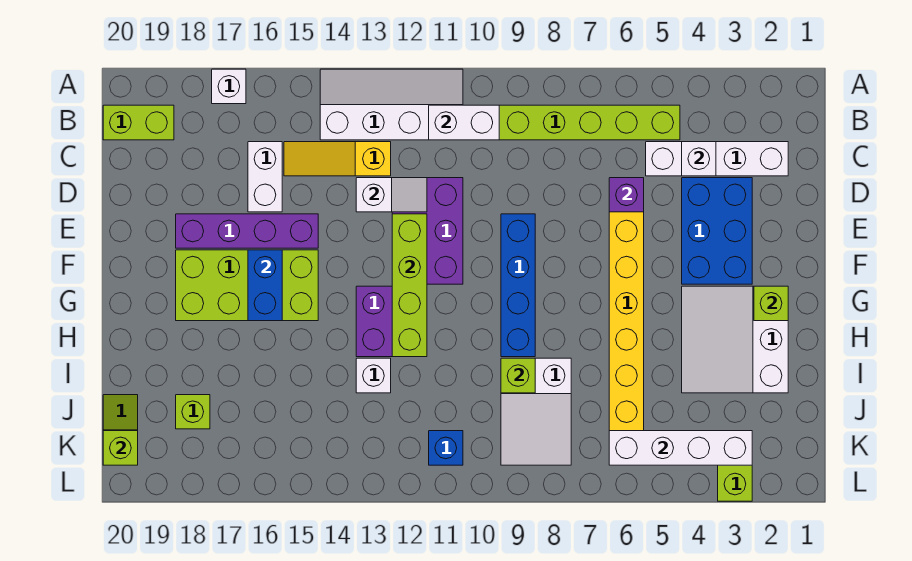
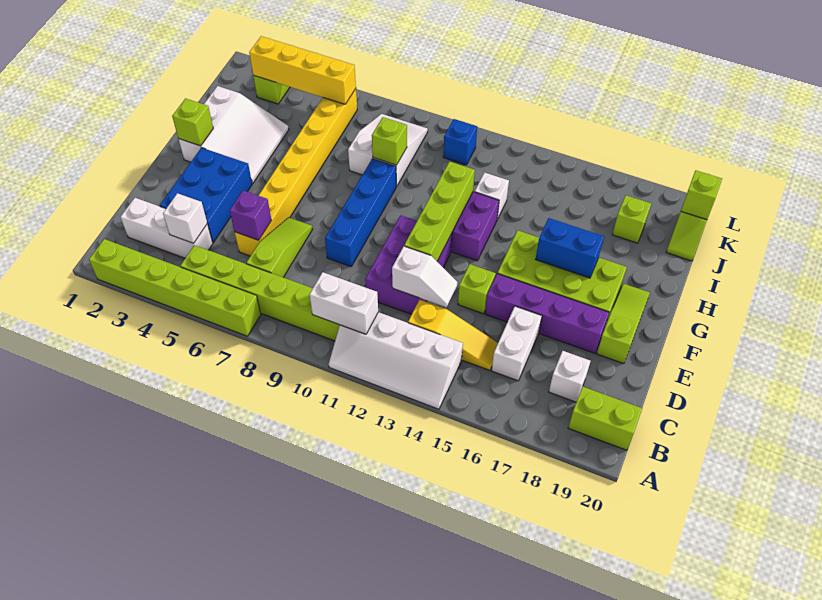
none -> lime 1x6 brick [89,239,261,336]
white 1x1 brick [212,69,246,104] -> white 1x1 brick moved to [549,351,590,402]
white 1x4 brick [646,142,788,176] -> white 1x3 brick [121,198,213,258]
none -> lime 1x3 slope [246,217,312,277]
white 1x2 slope [356,178,427,212] -> white 1x2 slope turned to [392,246,457,308]
none -> lime 1x1 brick [458,264,496,314]
none -> lime 1x3 slope [597,284,650,364]
blue 1x2 brick [248,250,282,321] -> blue 1x2 brick turned to [536,218,604,278]
white 1x4 brick [609,431,752,465] -> yellow 1x4 brick [249,36,356,104]

